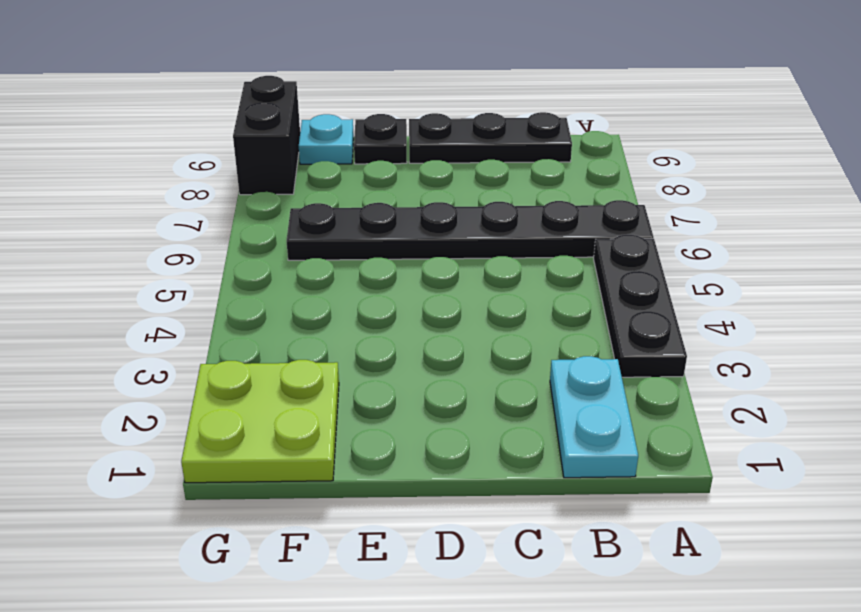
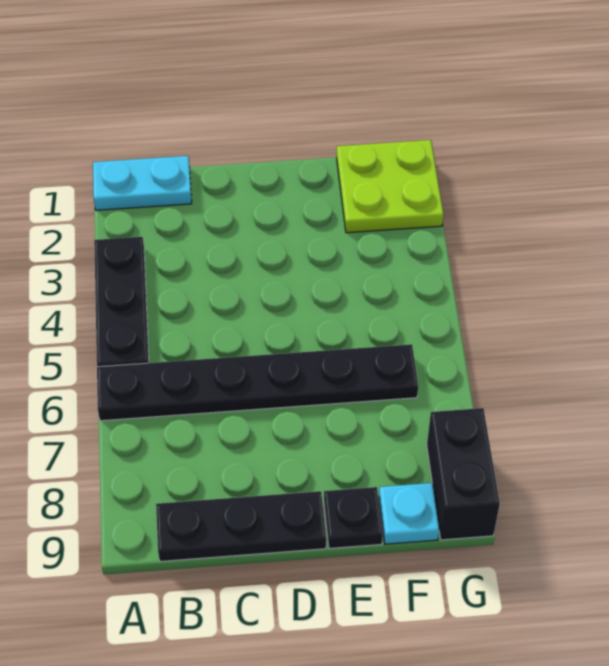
cyan 1x2 plate [550,356,638,478] -> cyan 1x2 plate turned to [93,156,192,210]

